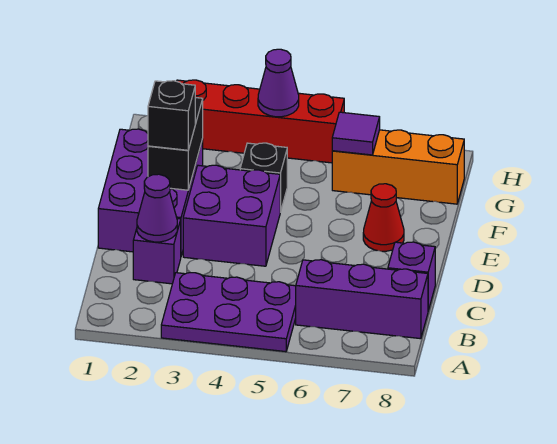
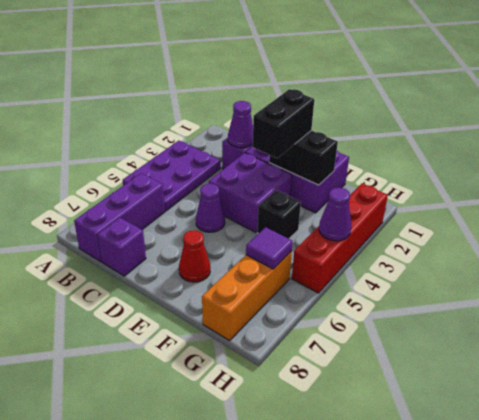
none -> purple 1x1 cone [196,184,225,232]
black 1x1 brick [148,81,195,150] -> black 1x2 brick [253,89,314,158]

